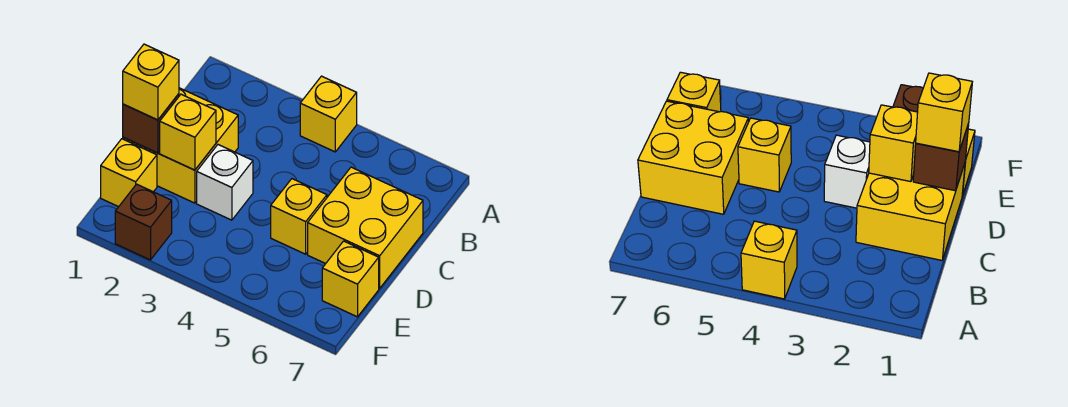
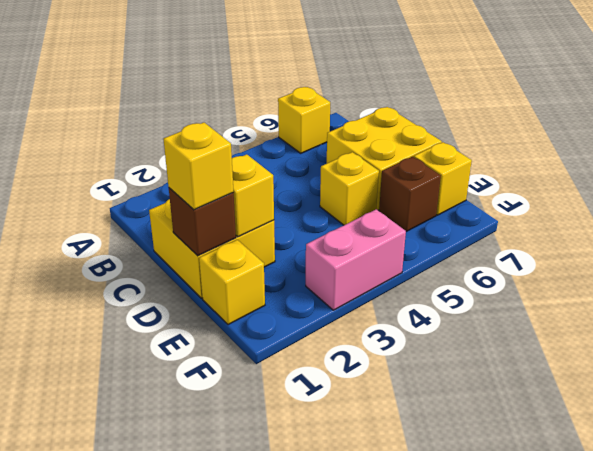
yellow 1x1 brick [300,76,357,152] -> yellow 1x1 brick moved to [278,87,330,153]
white 1x1 brick [197,145,253,220] -> none
brown 1x1 brick [115,184,172,260] -> brown 1x1 brick moved to [379,157,441,231]
none -> pink 1x2 brick [306,209,406,310]

